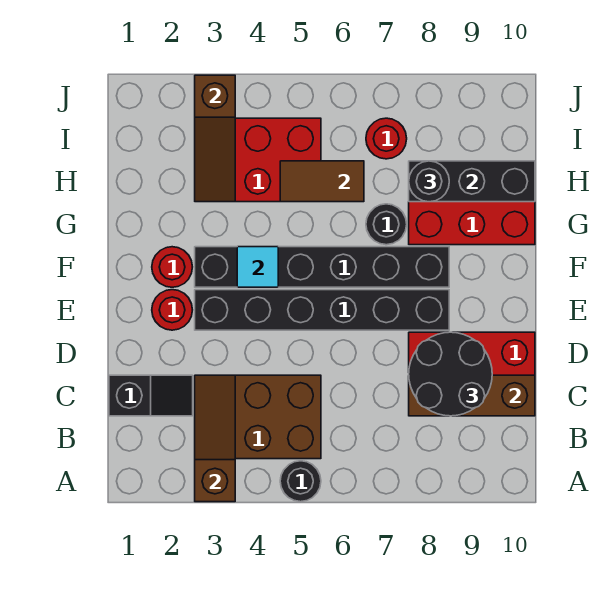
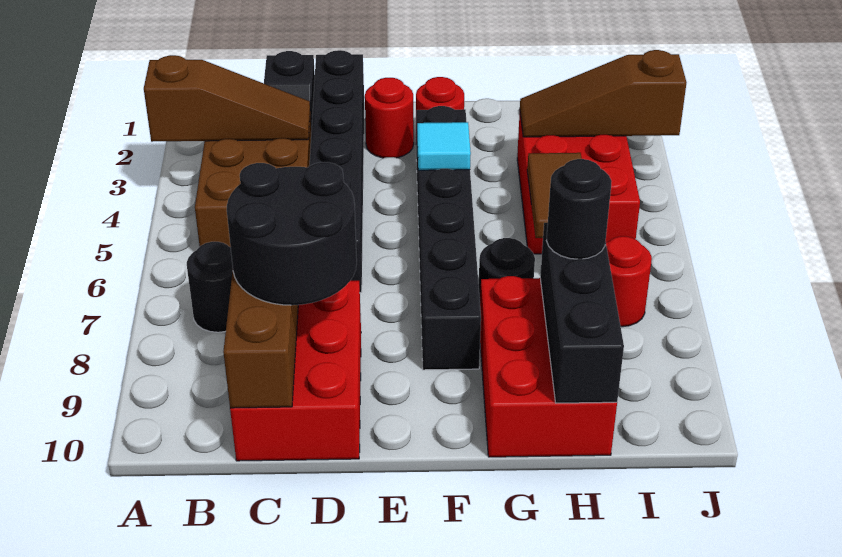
black 1x1 round brick [280,461,321,502] -> black 1x1 round brick moved to [187,242,233,332]
black 1x6 brick [195,290,449,330] -> black 1x6 brick moved to [310,50,364,292]

